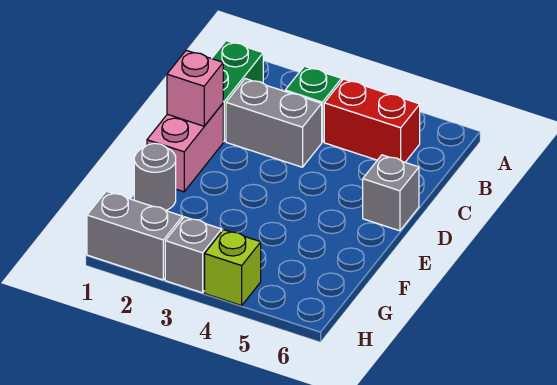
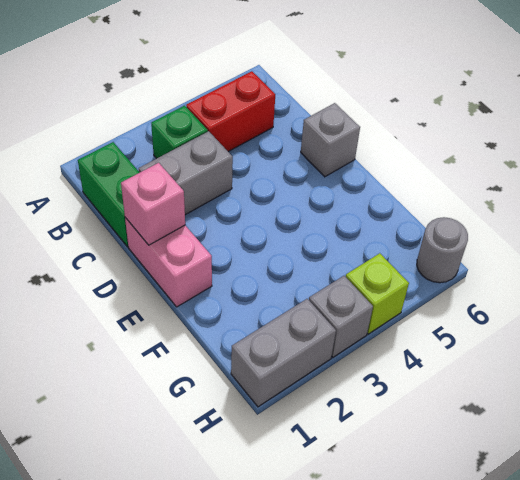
grey 1x1 round brick [134,143,176,210] -> grey 1x1 round brick moved to [417,217,468,283]

